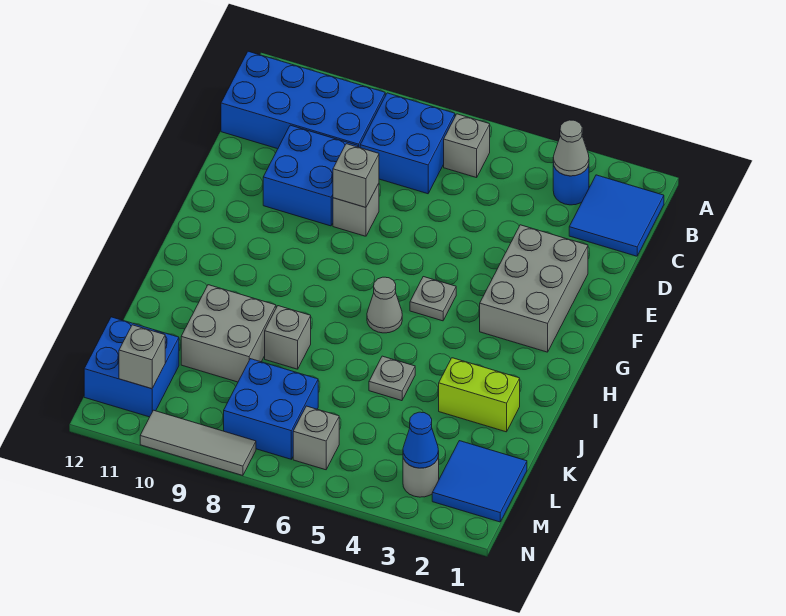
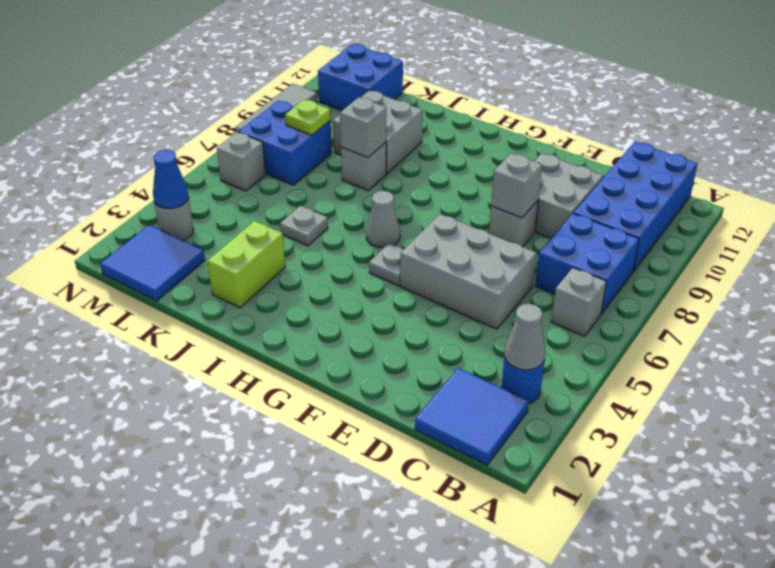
blue 2x2 brick [263,125,358,226] -> grey 2x2 brick [534,153,603,238]
grey 2x3 brick [480,225,588,352] -> grey 2x3 brick moved to [400,214,536,329]
none -> lime 1x1 plate [285,100,331,135]
grey 1x1 brick [119,325,165,389] -> grey 1x1 brick moved to [340,97,386,157]

